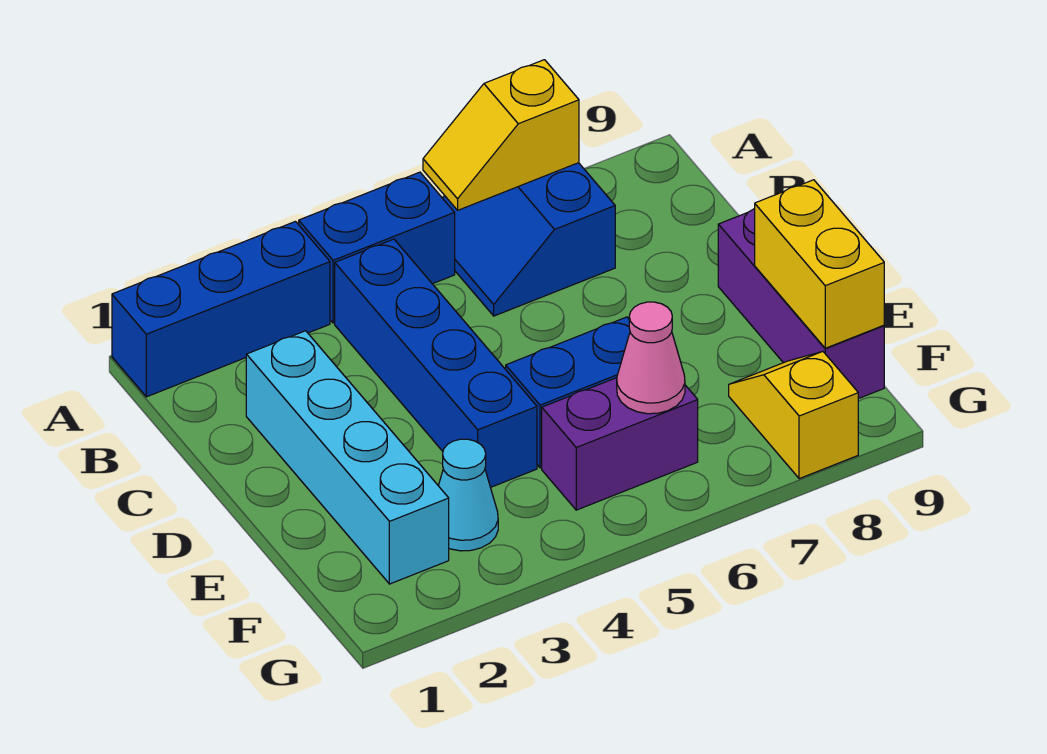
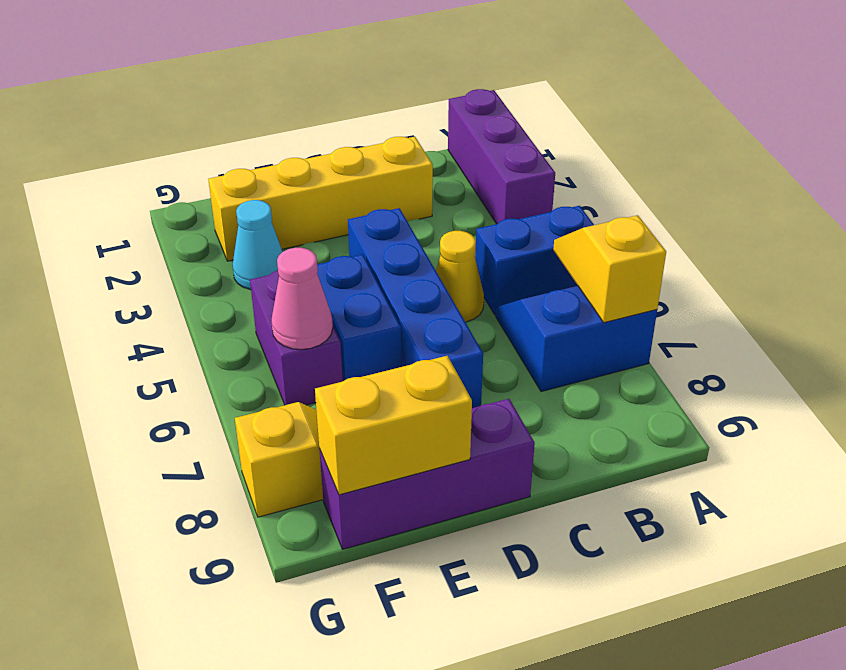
blue 1x3 brick [112,221,330,397] -> purple 1x3 brick [448,89,555,224]
blue 1x2 brick [299,172,455,323] -> blue 1x2 brick turned to [475,206,594,315]
blue 1x4 brick [335,239,537,487] -> blue 1x4 brick turned to [348,208,483,408]
cyan 1x4 brick [246,331,449,584] -> yellow 1x4 brick [208,137,433,261]
none -> yellow 1x1 cone [436,231,484,322]

